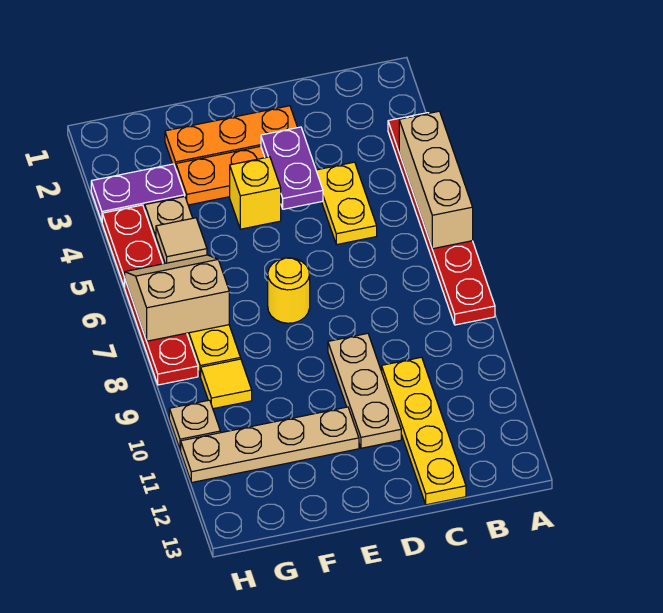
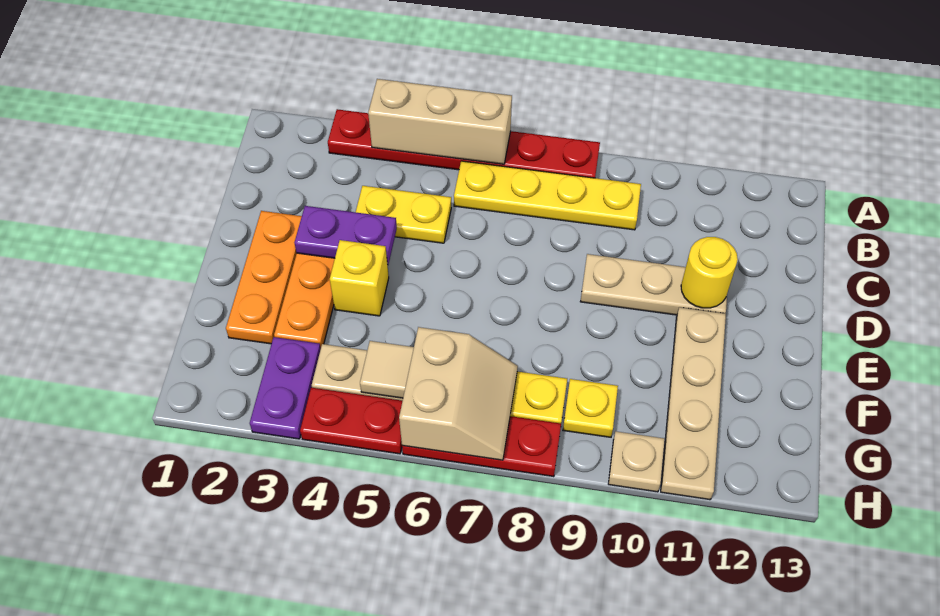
yellow 1x4 plate [382,357,466,505] -> yellow 1x4 plate moved to [454,161,641,230]
yellow 1x1 round brick [268,258,310,323] -> yellow 1x1 round brick moved to [681,237,738,308]
tan 2x2 slope [125,255,229,341] -> tan 2x2 slope turned to [399,327,518,460]
yellow 1x1 tile [201,359,252,409] -> yellow 1x1 plate [563,379,618,437]

